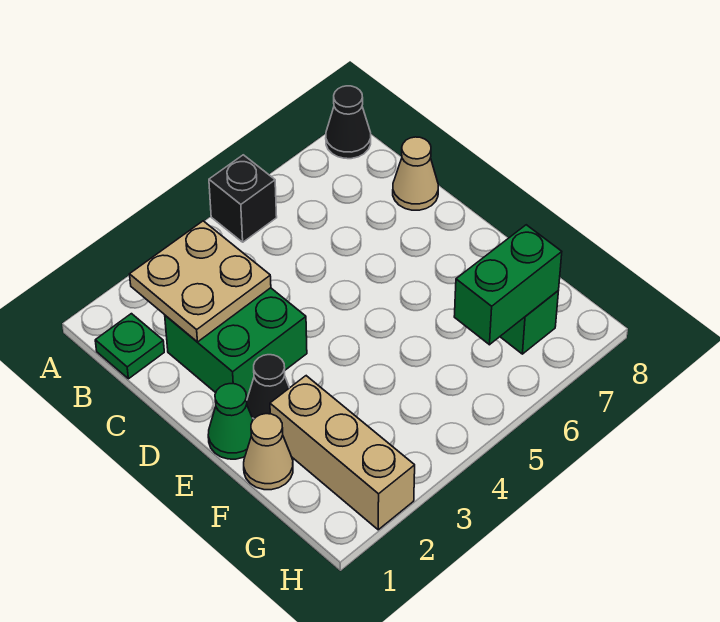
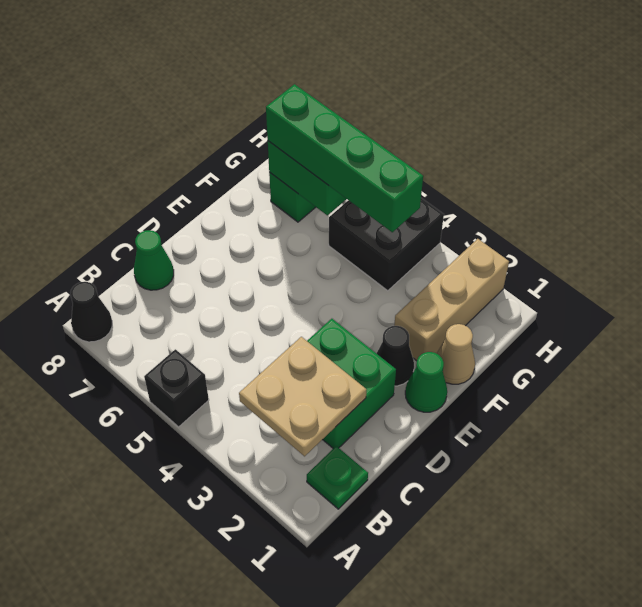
tan 1x1 cone [393,137,438,210] -> green 1x1 cone [134,230,174,290]
none -> black 2x2 brick [329,198,444,291]
none -> green 1x4 brick [266,84,423,232]

